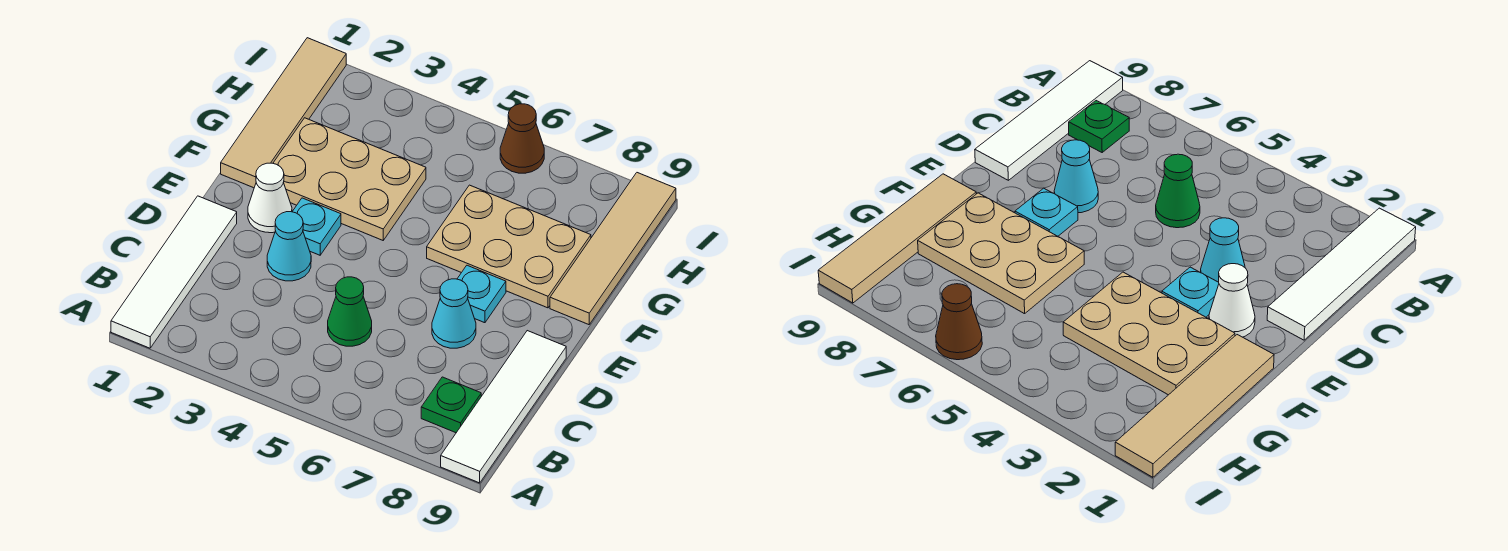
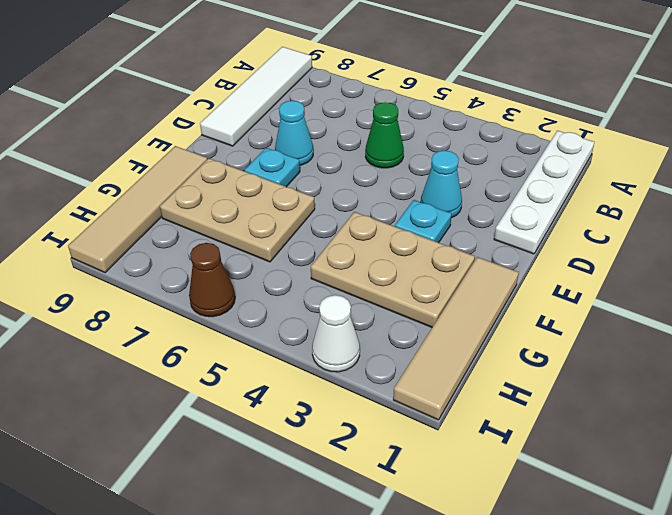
white 1x4 tile [111,196,237,348] -> white 1x4 plate [494,131,594,254]
green 1x1 plate [421,377,481,433] -> none
white 1x1 cone [248,163,292,233] -> white 1x1 cone moved to [312,295,360,372]

